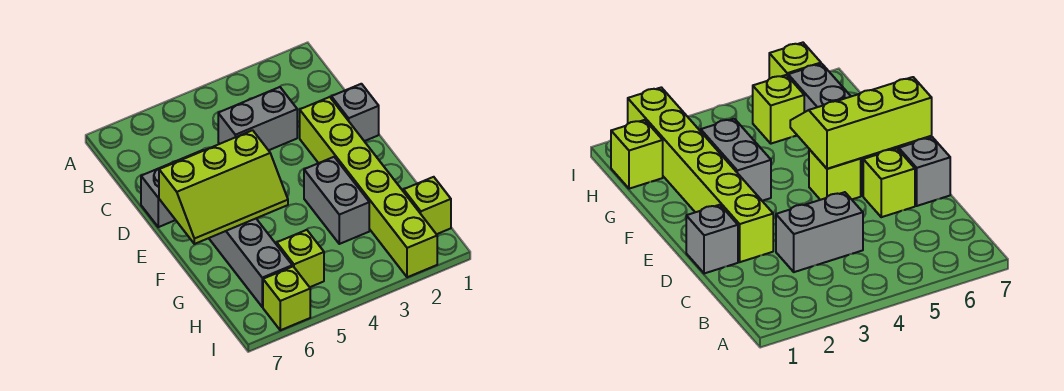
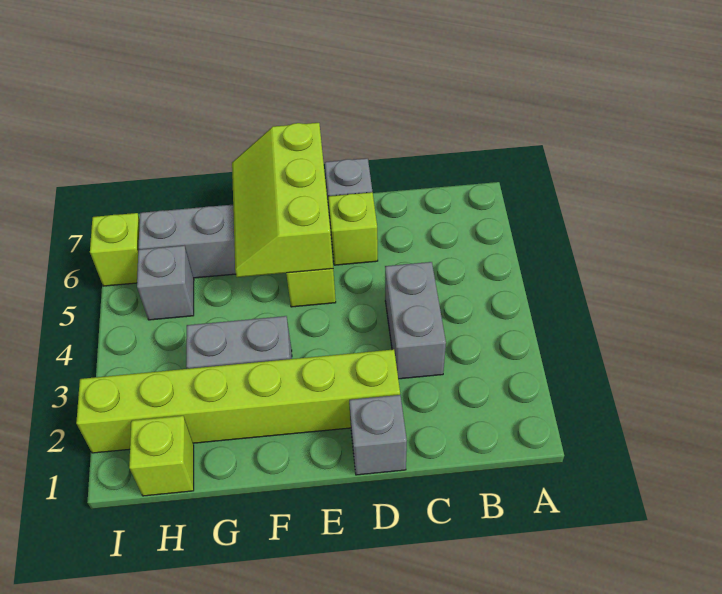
lime 1x1 brick [277,230,324,287] -> grey 1x1 brick [137,246,194,320]

